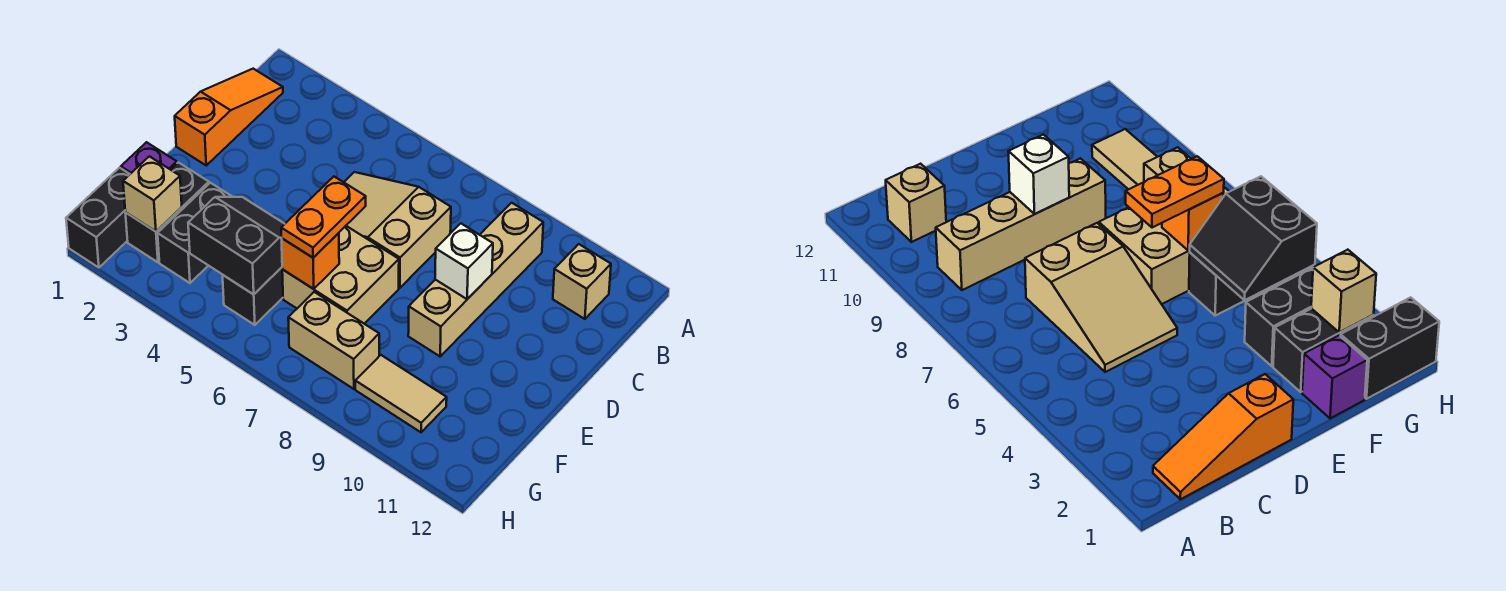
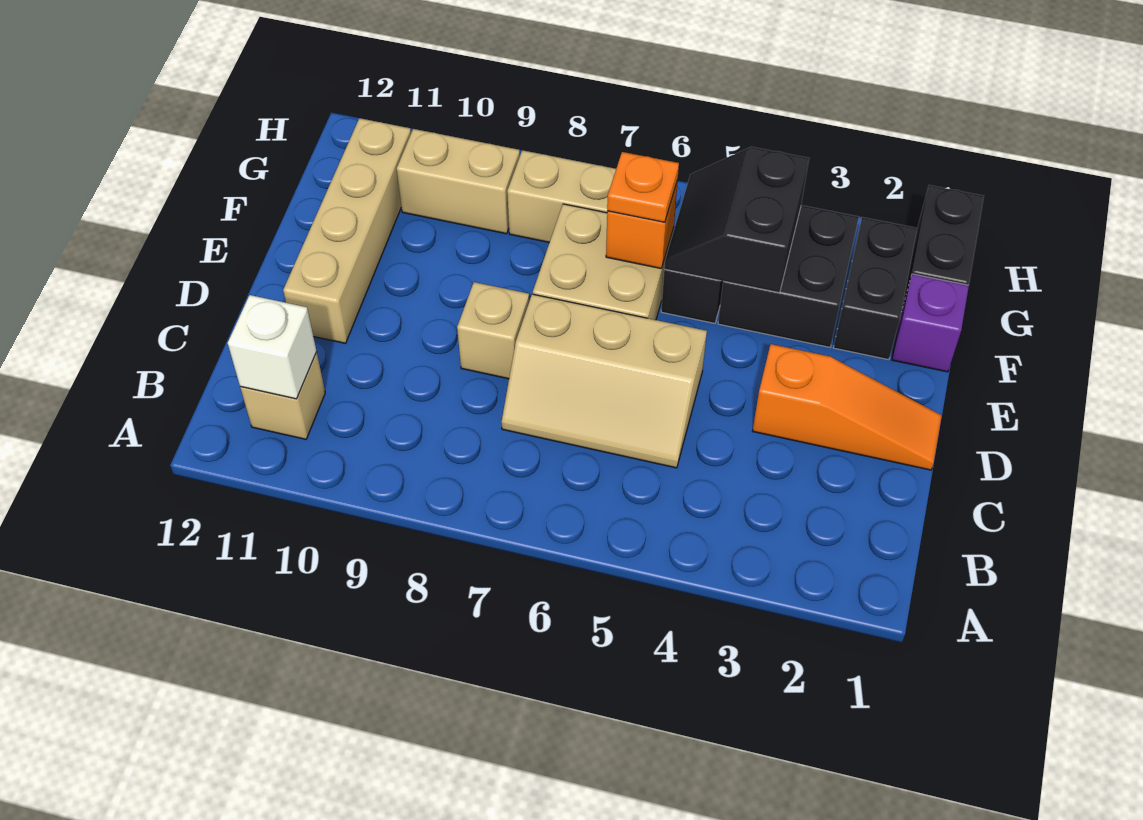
orange 1x3 slope [175,69,283,165] -> orange 1x3 slope turned to [753,344,942,470]
tan 1x4 brick [408,203,543,356] -> tan 1x4 brick moved to [283,118,411,343]
tan 2x3 slope [344,172,451,288] -> tan 2x3 slope turned to [501,294,707,468]
white 1x1 brick [435,223,493,299] -> white 1x1 brick moved to [228,295,317,399]
orange 1x2 plate [281,177,366,258] -> orange 1x1 plate [607,152,679,222]
black 1x2 brick [158,183,232,283] -> black 2x2 brick [718,205,859,347]
black 2x2 slope [188,197,284,294] -> black 2x2 slope turned to [664,147,809,293]
tan 1x1 brick [123,156,182,232] -> tan 1x1 brick moved to [457,282,529,379]
tan 1x2 tile [355,355,447,432] -> tan 1x2 brick [397,129,520,234]

